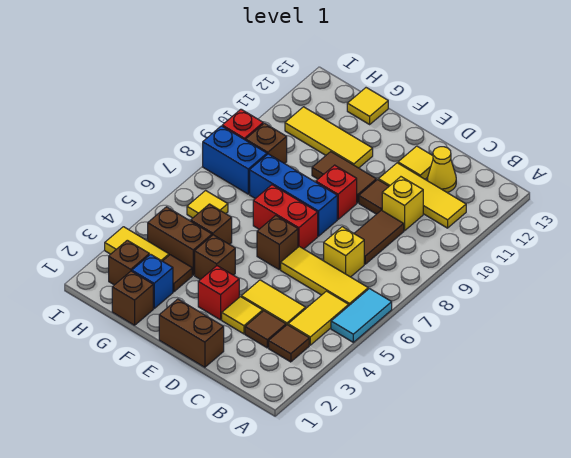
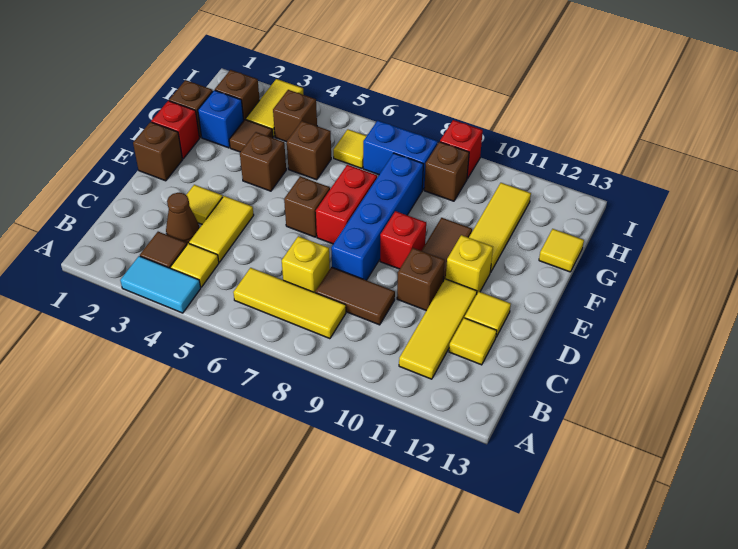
cyan 1x2 tile [331,289,392,342] -> cyan 1x2 tile moved to [120,256,201,313]
yellow 1x2 tile [288,291,349,345] -> yellow 1x1 tile [171,243,219,287]
yellow 1x3 tile [281,247,368,305] -> yellow 1x3 tile turned to [233,268,346,339]
brown 1x1 tile [245,311,286,348] -> brown 1x1 cone [166,193,199,244]
yellow 1x1 brick [382,177,423,231] -> yellow 1x1 brick moved to [446,235,493,293]
yellow 1x1 cone [427,147,456,192] -> yellow 1x1 tile [449,318,497,365]
brown 1x2 brick [159,299,224,367] -> brown 1x1 brick [133,122,182,181]
brown 1x1 tile [359,180,389,214] -> brown 1x1 brick [397,248,445,311]
red 1x1 brick [198,266,239,320] -> red 1x1 brick moved to [151,101,200,159]
blue 1x3 brick [250,154,337,236] -> blue 1x4 brick [331,153,423,280]
brown 1x2 brick [148,207,212,275] -> brown 1x1 brick [273,90,317,142]
blue 1x2 brick [203,126,267,194] -> blue 1x2 brick turned to [363,121,438,190]

